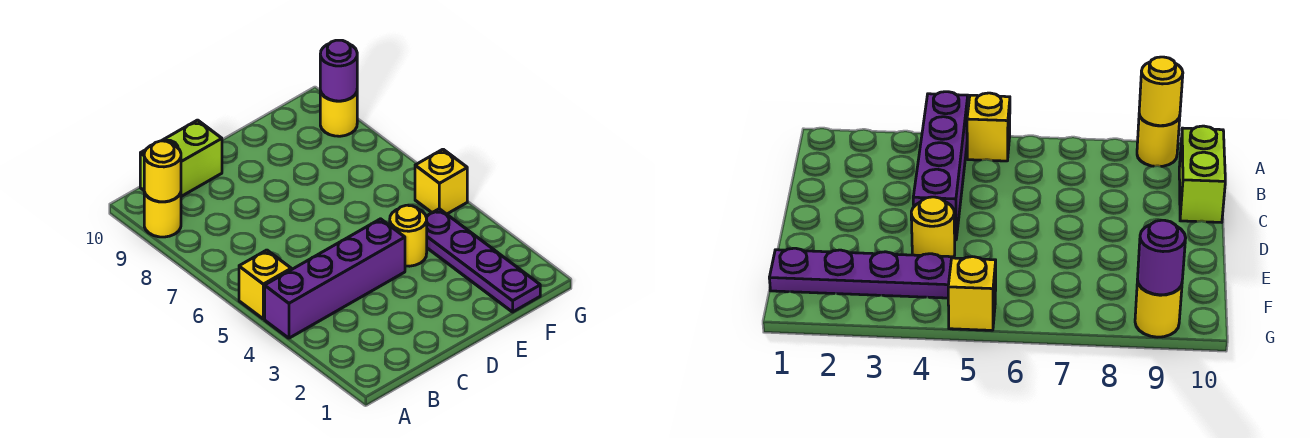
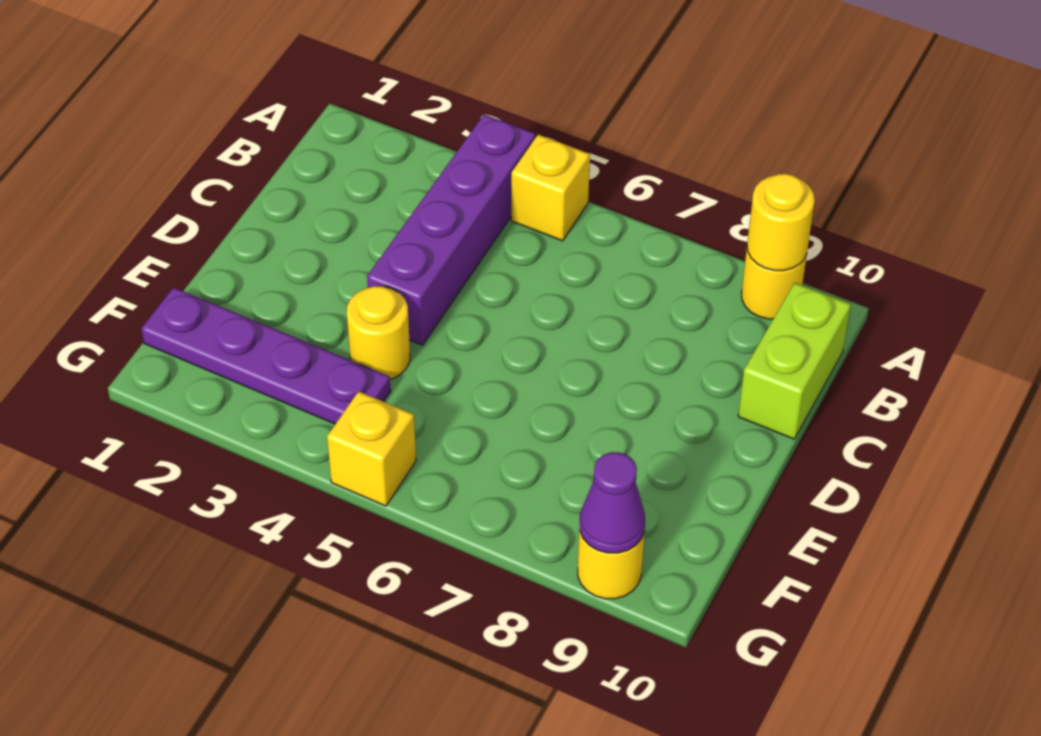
purple 1x1 round brick [320,40,357,101] -> purple 1x1 cone [580,452,645,553]

